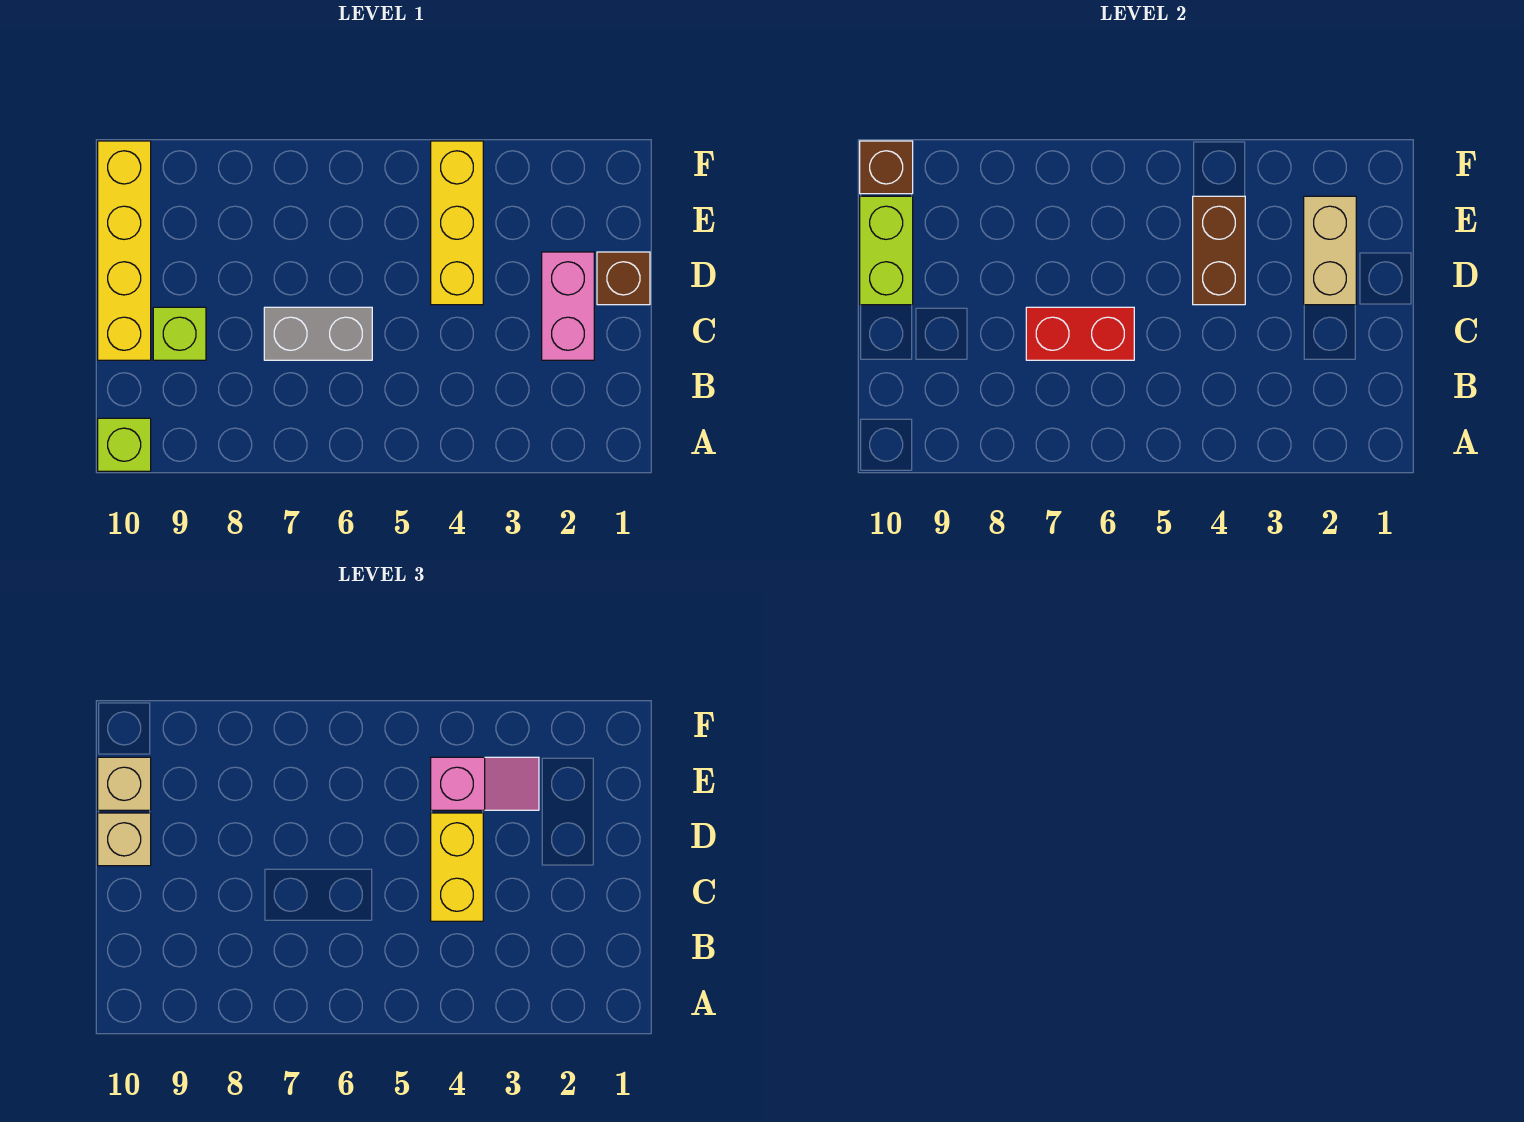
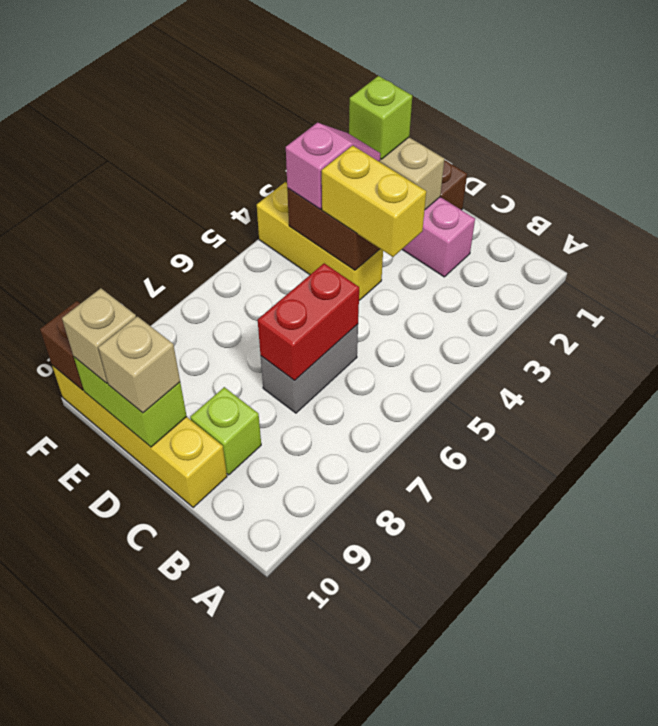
lime 1x1 brick [98,418,151,471] -> lime 1x1 brick moved to [349,76,412,159]

